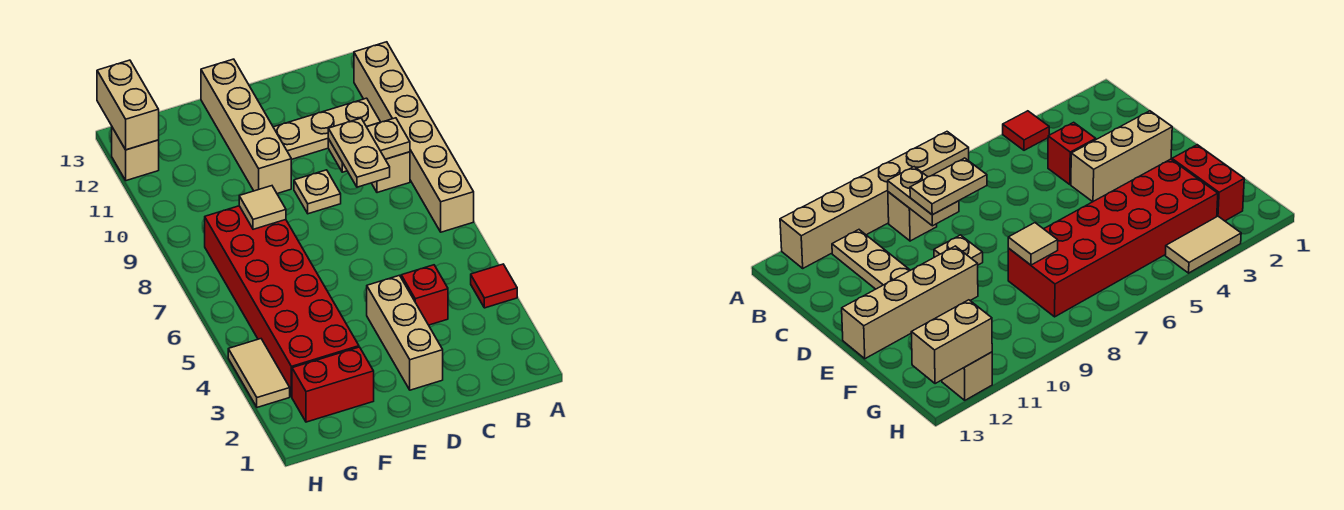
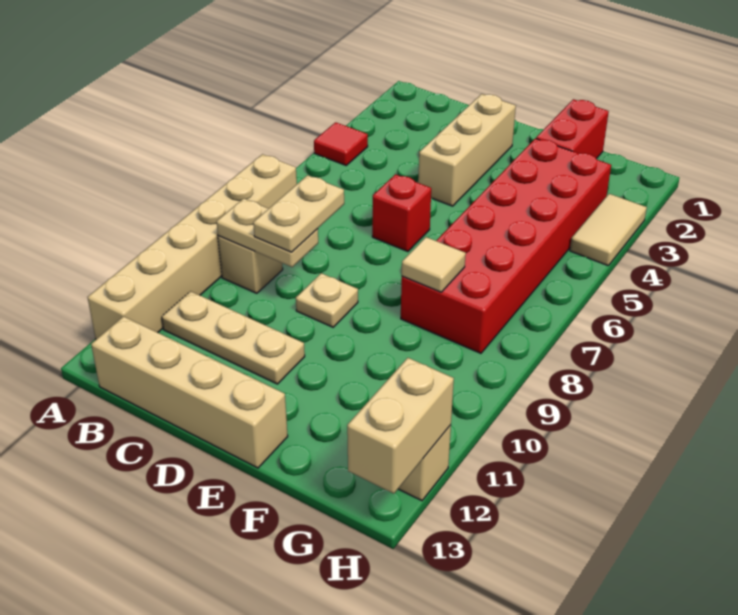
red 1x1 brick [401,265,448,325] -> red 1x1 brick moved to [372,174,431,252]
tan 1x4 brick [201,59,291,194] -> tan 1x4 brick turned to [91,316,288,468]
red 1x2 brick [292,347,374,422] -> red 1x2 brick turned to [536,99,609,159]

